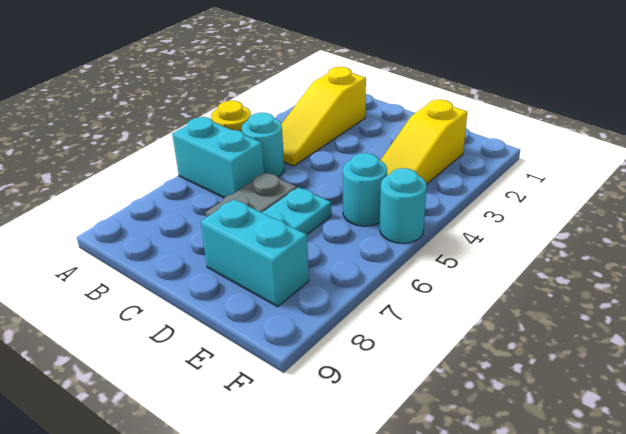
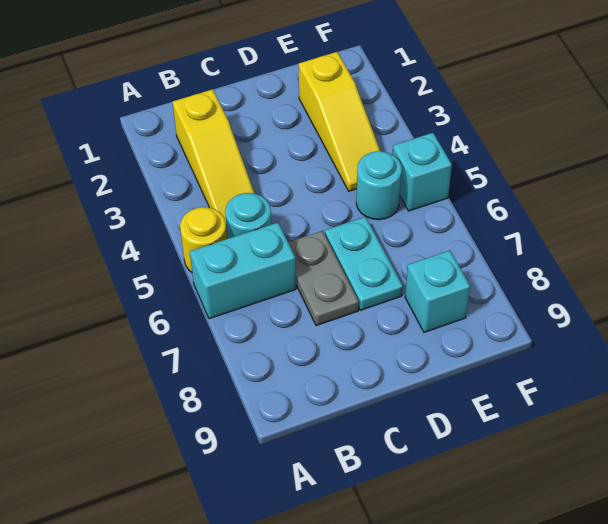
cyan 1x2 brick [201,199,309,307] -> cyan 1x1 brick [405,251,470,332]
cyan 1x1 round brick [380,168,427,243] -> cyan 1x1 brick [393,133,452,211]

